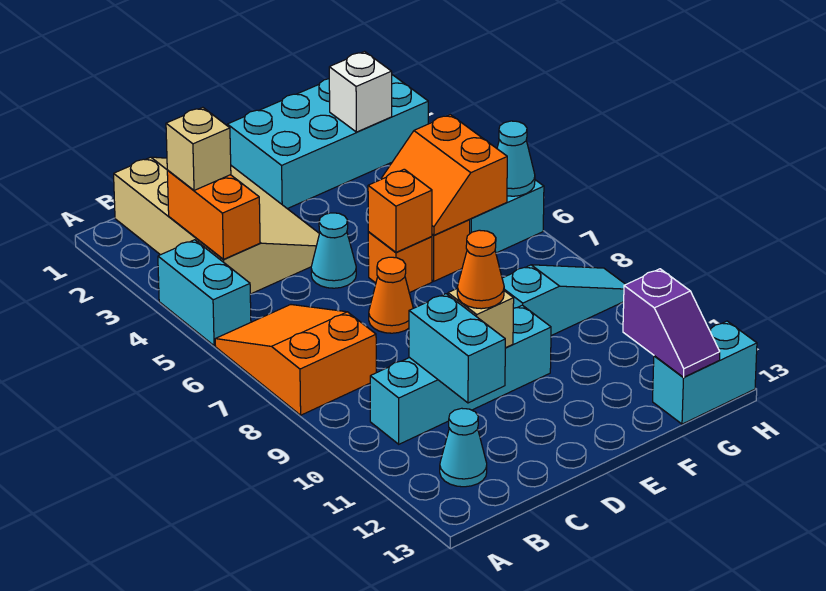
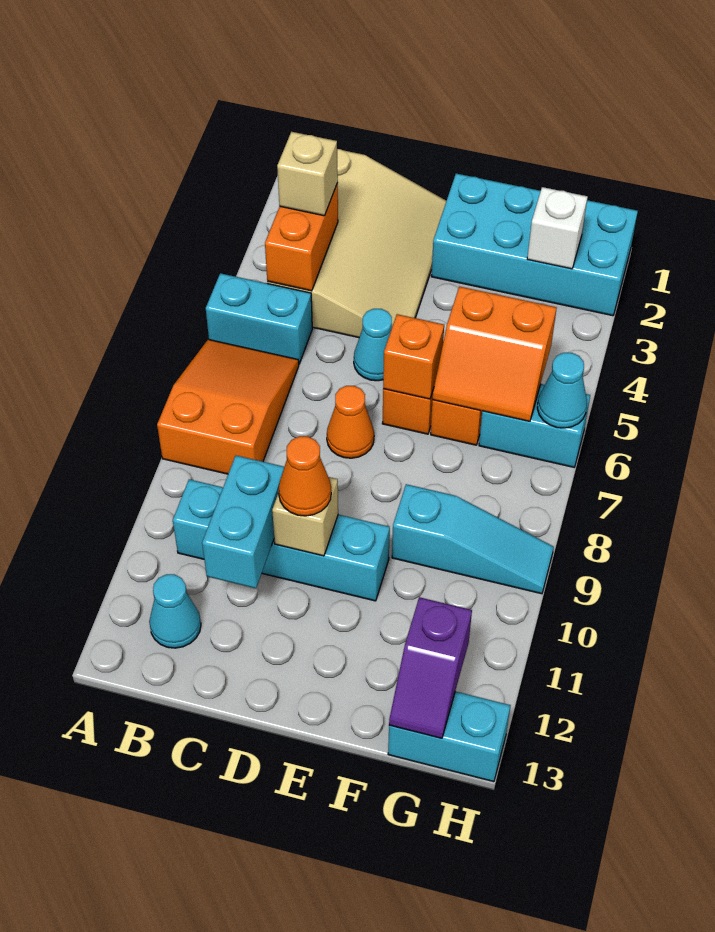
cyan 1x2 brick [158,240,251,346] -> cyan 1x2 brick turned to [206,273,312,364]
orange 2x2 slope [380,115,507,235] -> orange 2x2 slope turned to [433,286,557,421]

